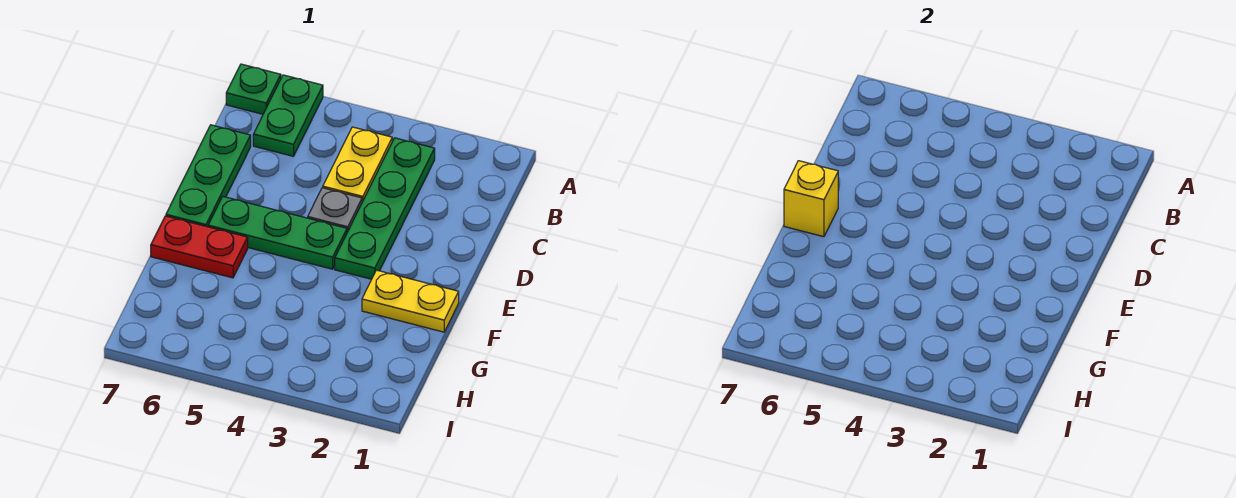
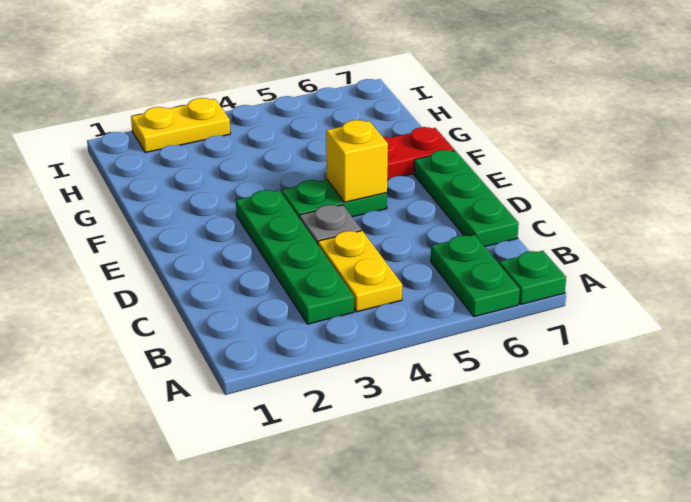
green 1x3 plate [208,197,347,269] -> green 1x2 plate [282,179,387,217]
yellow 1x1 brick [784,161,838,237] -> yellow 1x1 brick moved to [326,120,388,202]
yellow 1x2 plate [362,270,459,332] -> yellow 1x2 plate moved to [131,98,230,153]

